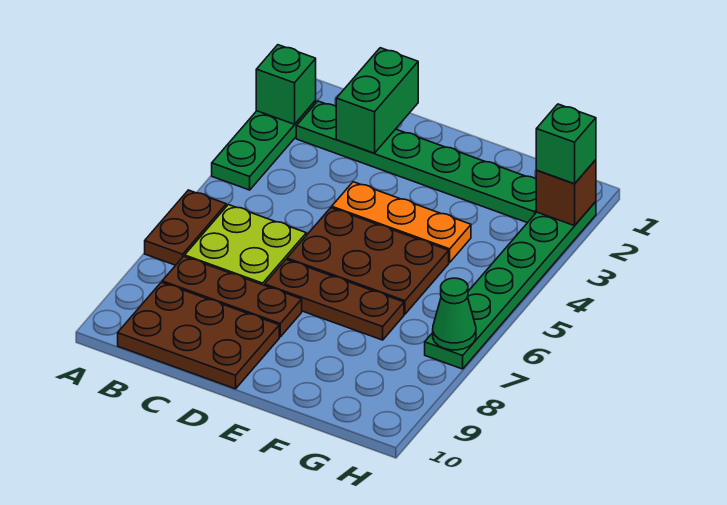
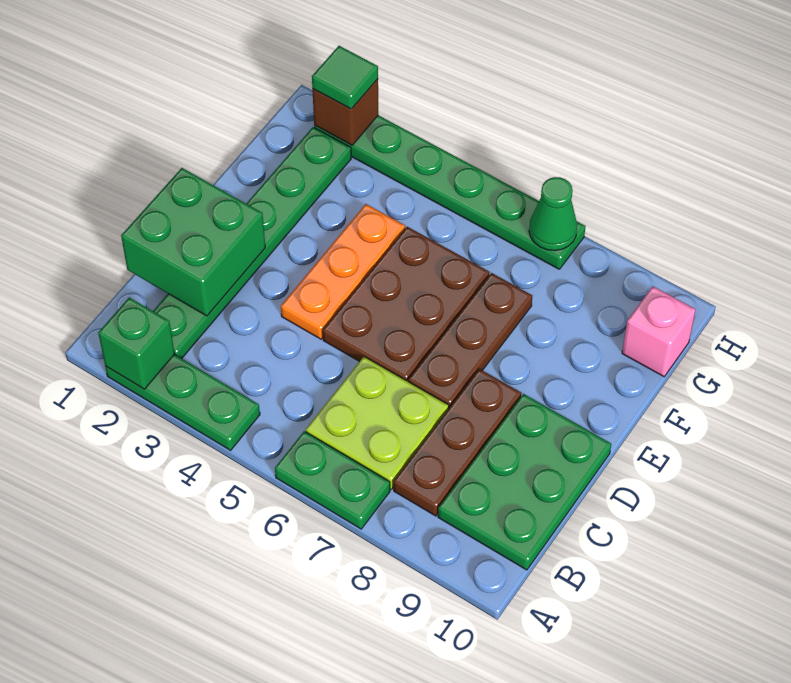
brown 1x2 plate [145,190,226,265] -> green 1x2 plate [275,431,390,529]
brown 2x3 plate [118,282,279,389] -> green 2x3 plate [438,394,611,570]
green 1x2 brick [336,48,418,153] -> green 2x2 brick [121,168,265,316]
none -> pink 1x1 brick [622,286,696,377]
green 1x1 brick [536,104,596,184] -> green 1x1 tile [312,46,378,109]

